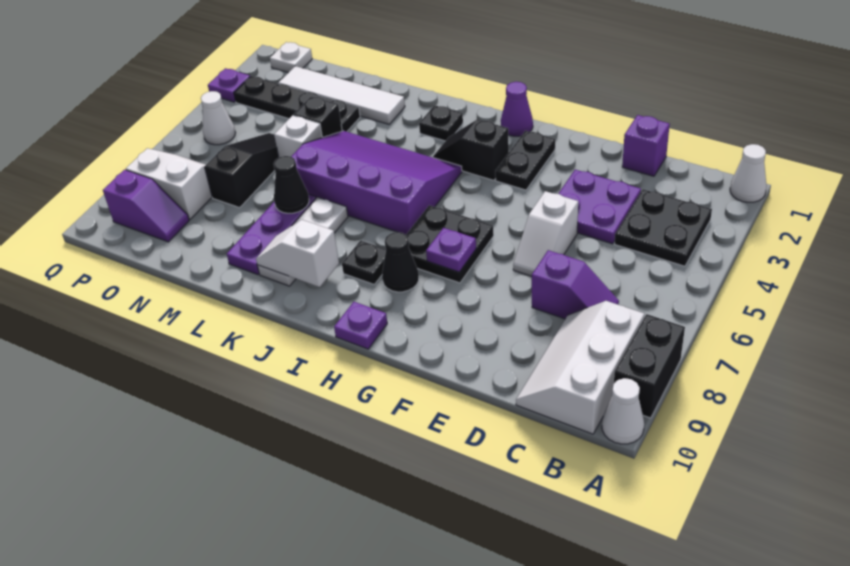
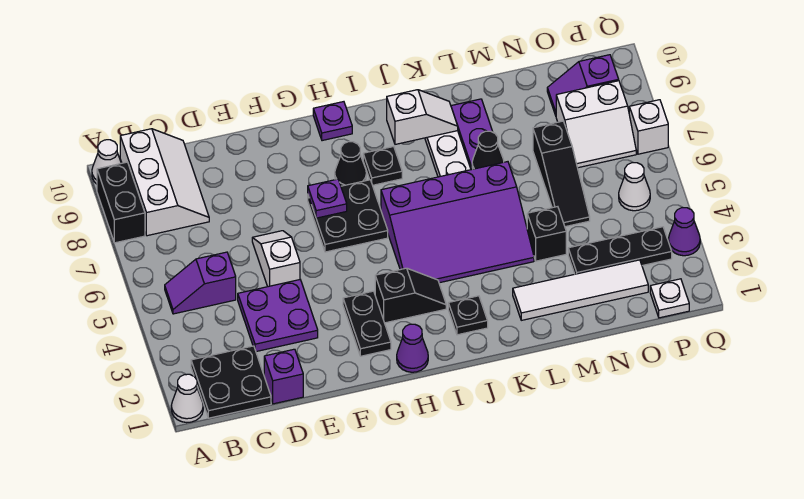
black 2x2 plate [615,189,712,266] -> black 2x2 plate moved to [191,346,271,418]
purple 1x2 slope [532,250,619,319] -> purple 1x2 slope moved to [165,252,236,314]
black 1x4 plate [234,76,360,132] -> black 1x3 plate [568,227,672,274]
white 1x1 brick [274,115,322,157] -> white 1x1 brick moved to [629,100,668,154]
purple 1x1 plate [208,68,250,102] -> purple 1x1 cone [668,208,700,256]

